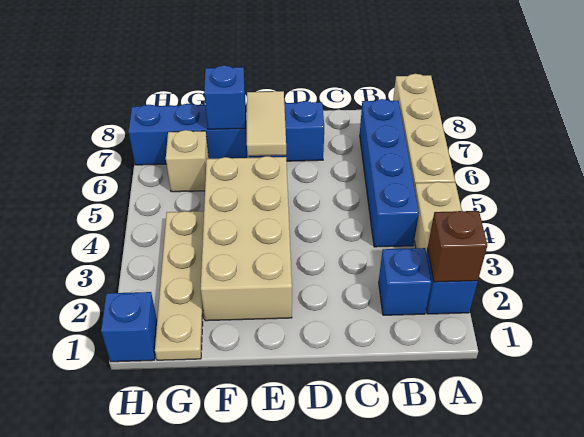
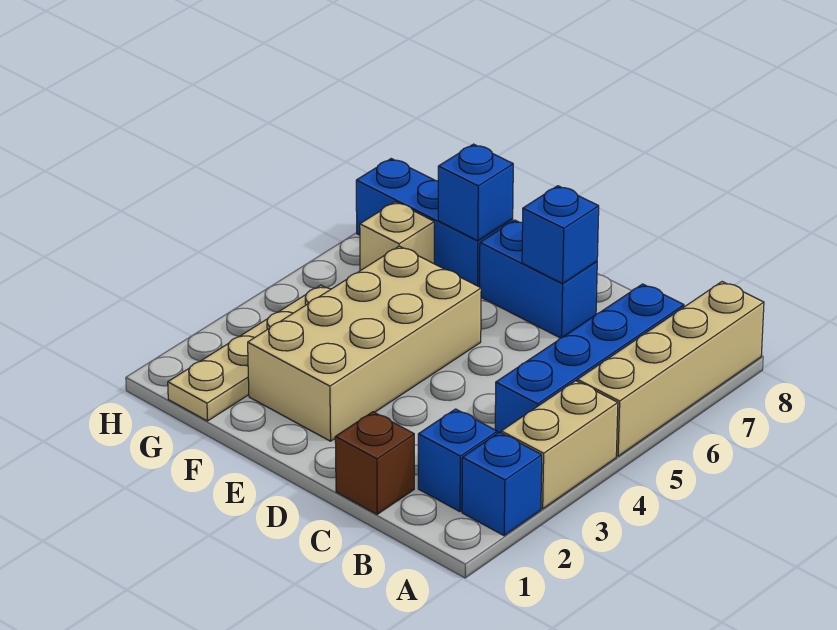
brown 1x1 brick [428,211,487,282] -> brown 1x1 brick moved to [335,412,414,514]
tan 1x2 tile [247,91,286,156] -> none
blue 1x1 brick [101,292,157,362] -> blue 1x1 brick moved to [522,186,599,283]

